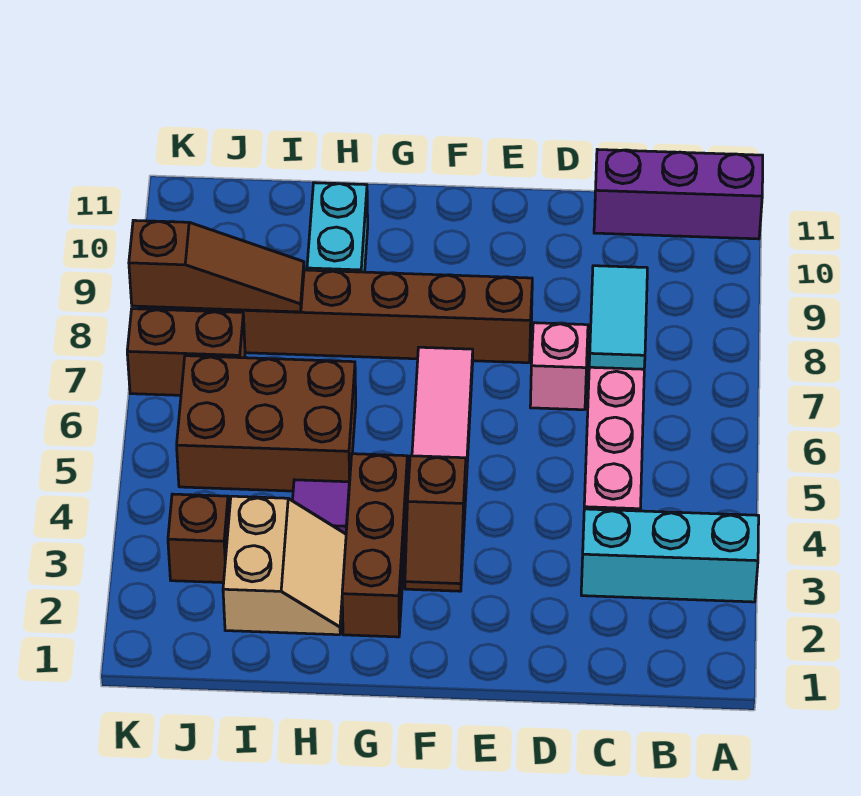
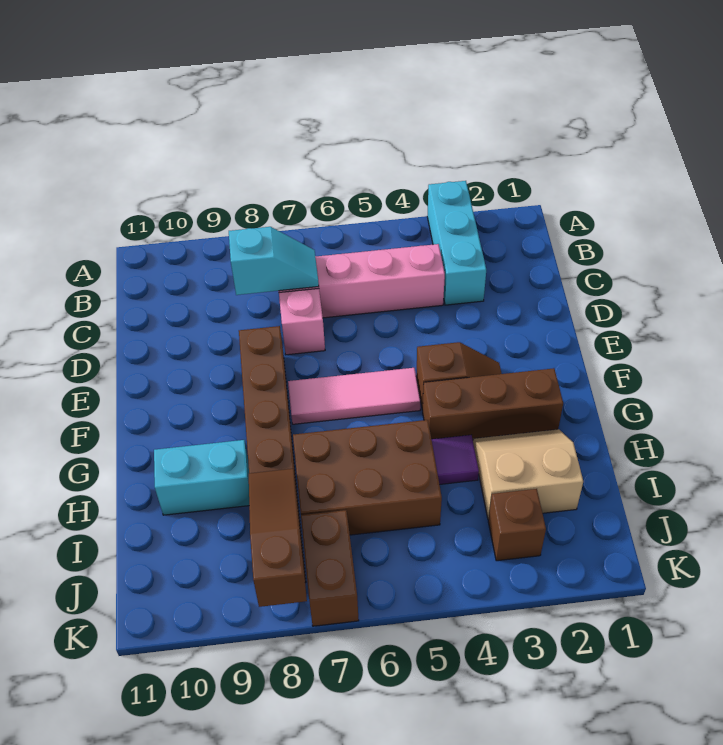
purple 1x3 brick [594,149,763,239] -> none
cyan 1x2 tile [589,266,647,369] -> cyan 1x2 slope [229,227,319,295]
brown 2x3 brick [177,356,356,491] -> brown 2x3 brick turned to [293,420,442,535]

